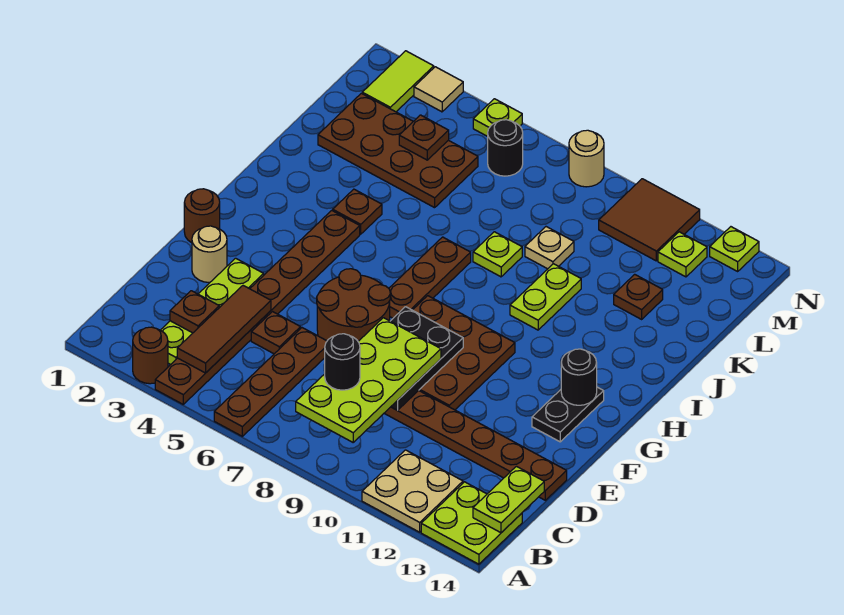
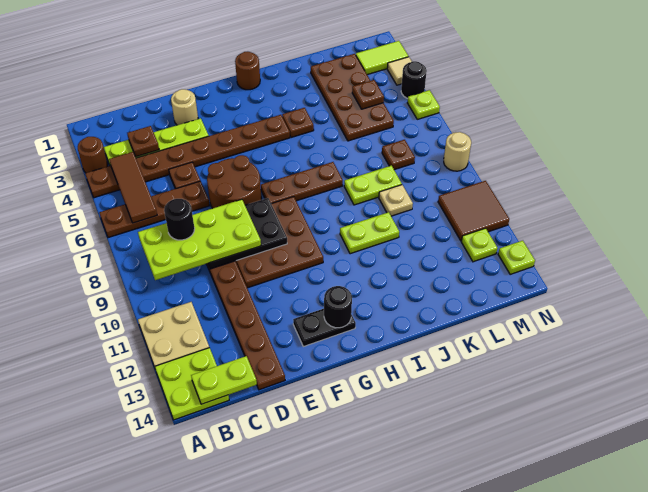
brown 1x3 tile [177,286,271,373] -> brown 1x3 tile turned to [109,152,157,223]
brown 1x1 round brick [184,189,220,243] -> brown 1x1 round brick moved to [235,52,260,90]
lime 1x1 plate [473,232,522,277] -> lime 1x2 plate [344,166,402,205]
brown 1x1 plate [614,274,663,319] -> brown 1x1 plate moved to [382,140,415,170]
black 1x1 round brick [488,120,523,176] -> black 1x1 round brick moved to [401,61,427,99]

